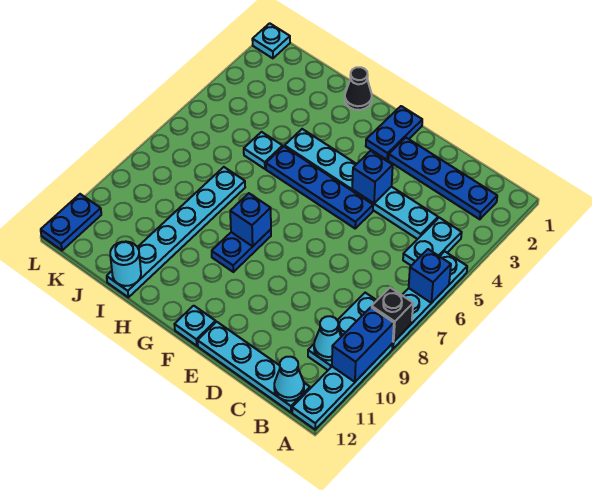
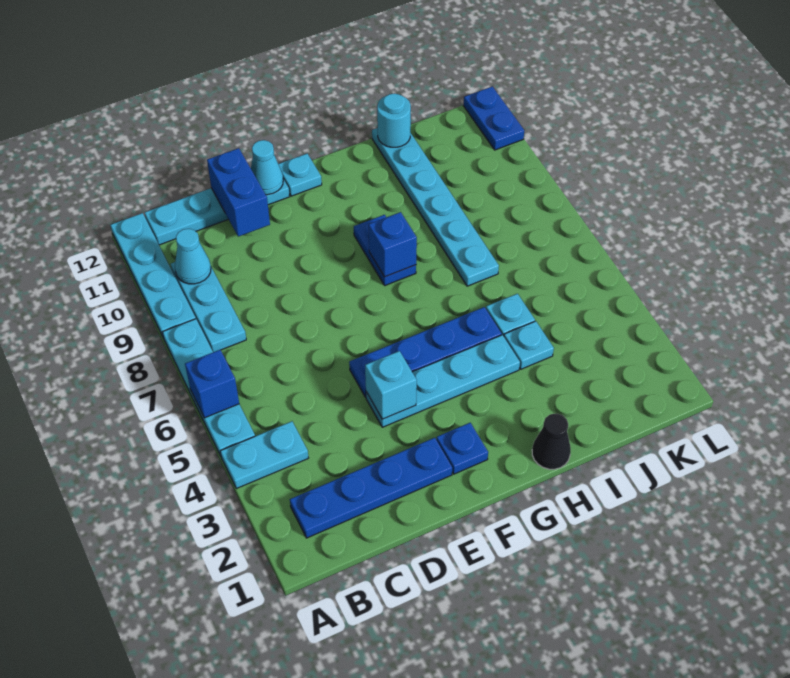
black 1x1 brick [372,288,413,342] -> none
blue 1x2 brick [332,307,394,382] -> blue 1x2 brick moved to [207,148,270,237]
cyan 1x2 plate [403,218,462,266] -> cyan 1x2 plate turned to [220,421,308,488]
cyan 1x1 cone [274,357,304,401] -> cyan 1x1 cone moved to [251,140,283,195]
cyan 1x6 plate [285,129,438,239] -> cyan 1x4 plate [366,335,520,427]
blue 1x1 brick [352,151,393,203] -> cyan 1x1 brick [365,351,417,419]
blue 1x2 plate [366,106,422,160] -> blue 1x1 plate [436,423,488,474]
cyan 1x1 plate [252,23,290,58] -> cyan 1x1 plate moved to [504,321,554,369]

